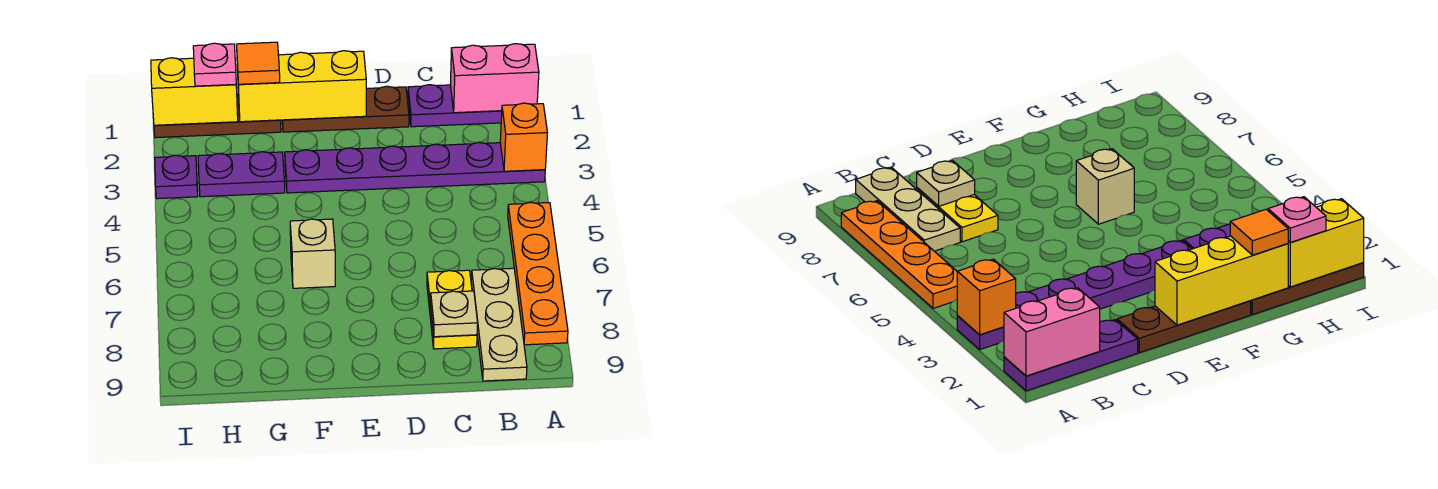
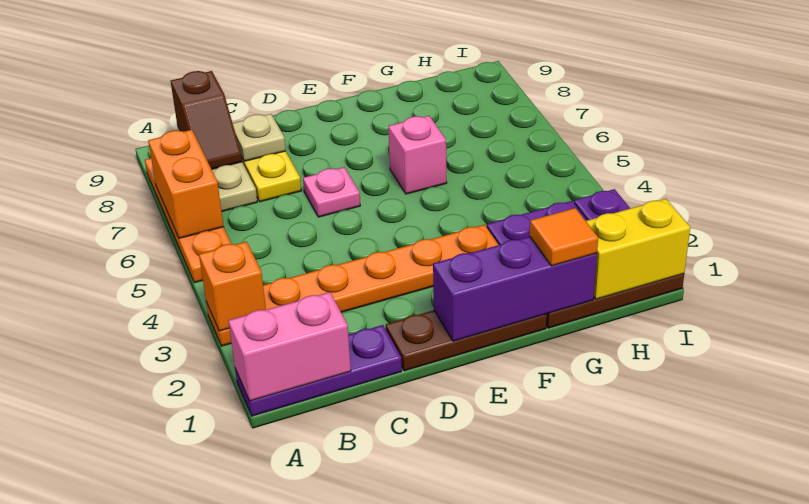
purple 1x6 plate [285,142,545,193] -> orange 1x6 plate [206,225,498,346]
none -> orange 1x2 brick [148,130,224,238]
none -> brown 1x2 slope [171,71,242,169]
yellow 1x3 brick [237,51,366,122] -> purple 1x3 brick [433,237,597,341]
tan 1x1 brick [290,219,335,288] -> pink 1x1 brick [388,116,447,194]
pink 1x1 plate [193,43,236,86] -> pink 1x1 plate moved to [303,167,360,217]

